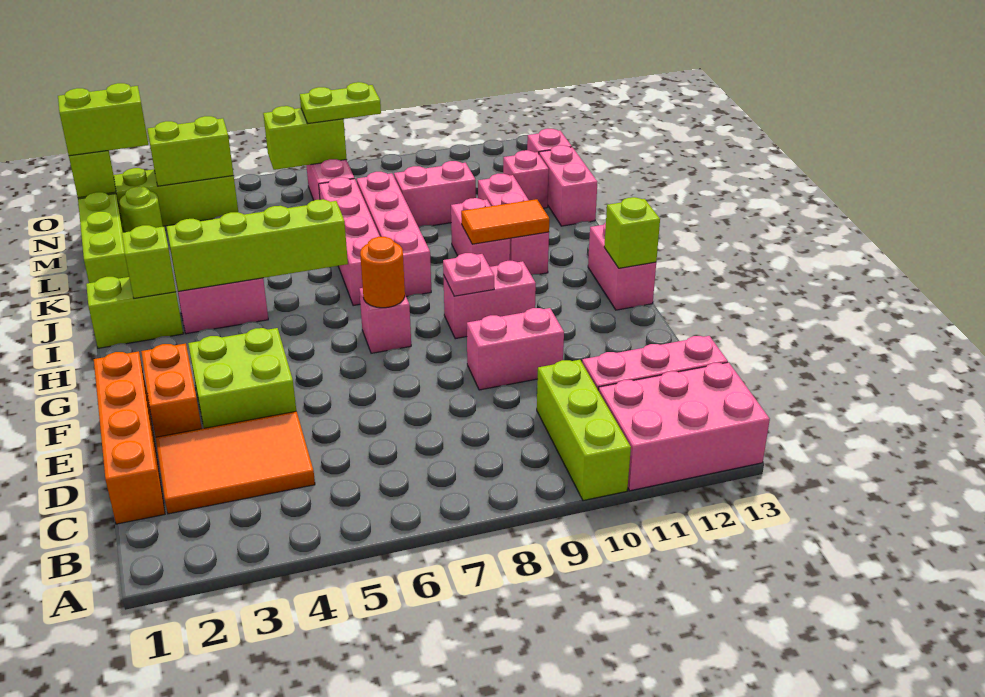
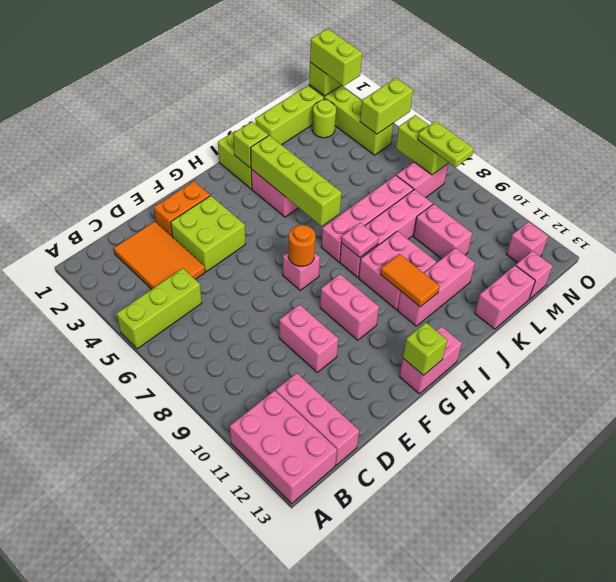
lime 1x3 brick [537,360,631,501] -> lime 1x3 brick moved to [117,268,202,349]
orange 1x4 brick [94,351,165,524] -> none
pink 1x1 plate [443,253,494,296] -> pink 1x1 plate moved to [341,223,379,257]
pink 1x2 brick [451,198,510,267] -> pink 2x2 brick [359,231,436,309]
pink 1x1 brick [503,150,549,208] -> pink 1x1 brick moved to [507,222,548,263]
lime 1x2 brick [147,116,234,186] -> lime 1x2 brick turned to [360,78,413,134]

